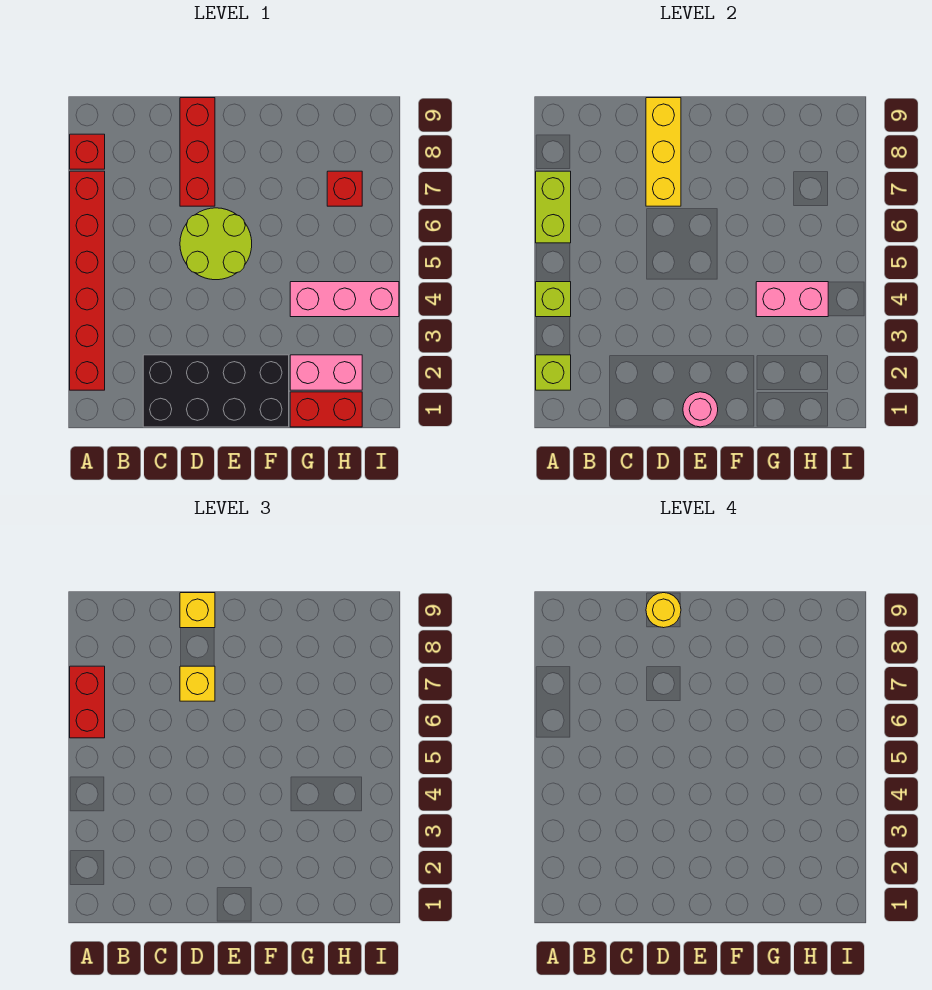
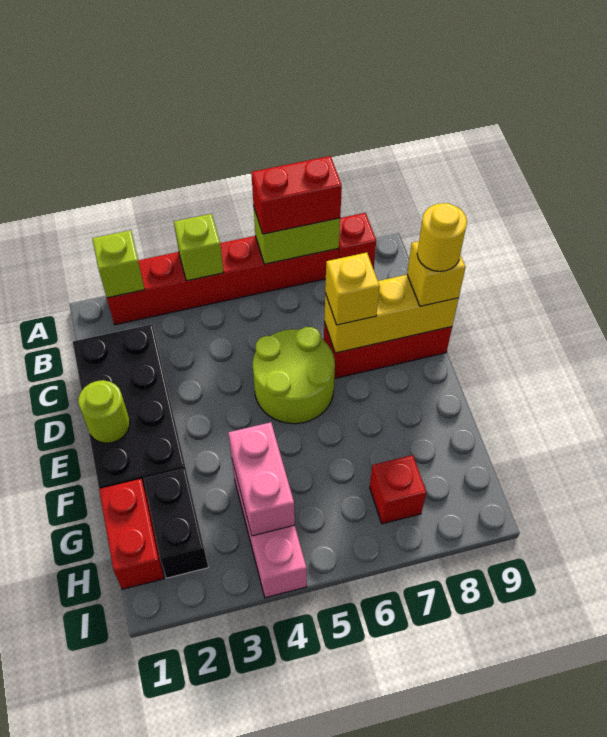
pink 1x1 round brick [683,392,718,427] -> lime 1x1 round brick [78,380,130,443]
pink 1x2 brick [290,355,362,390] -> black 1x2 brick [144,468,208,578]

